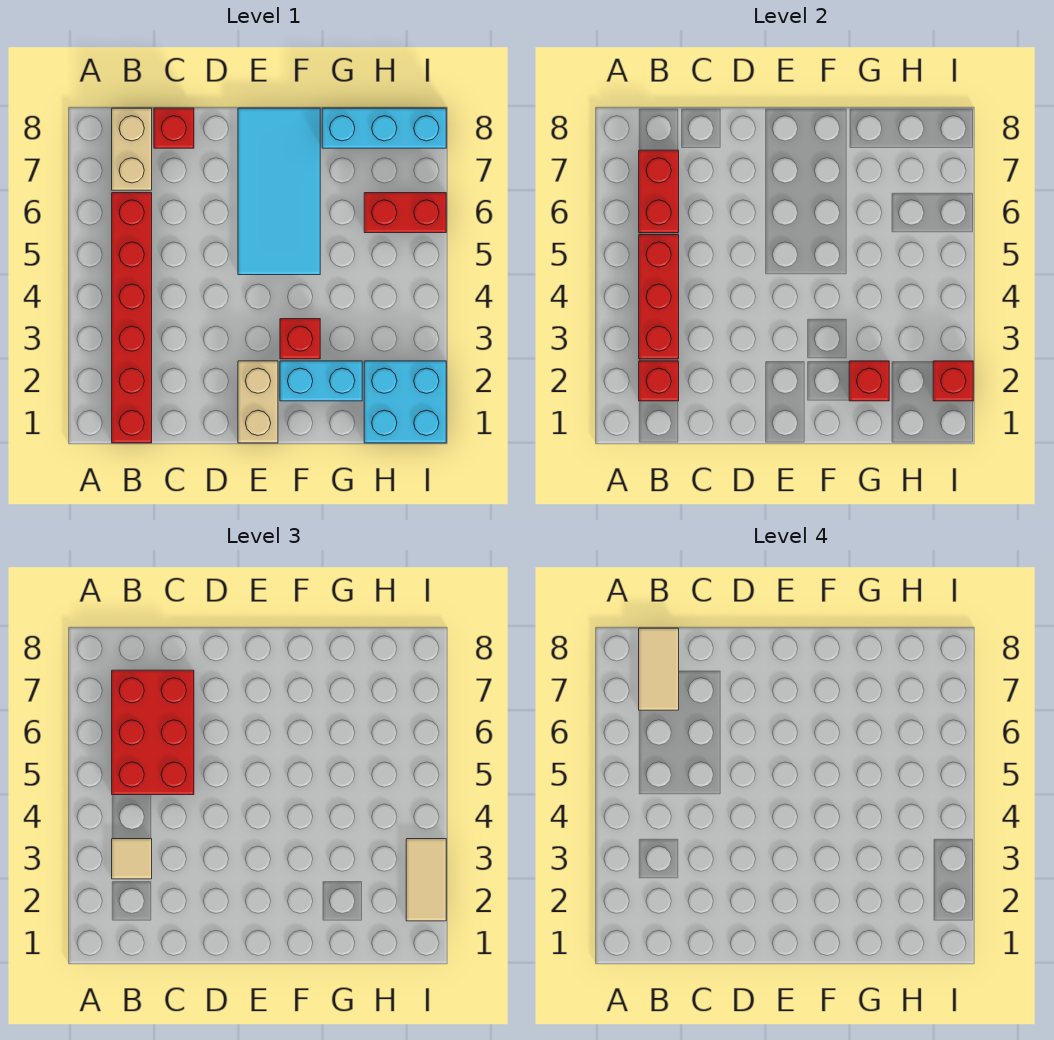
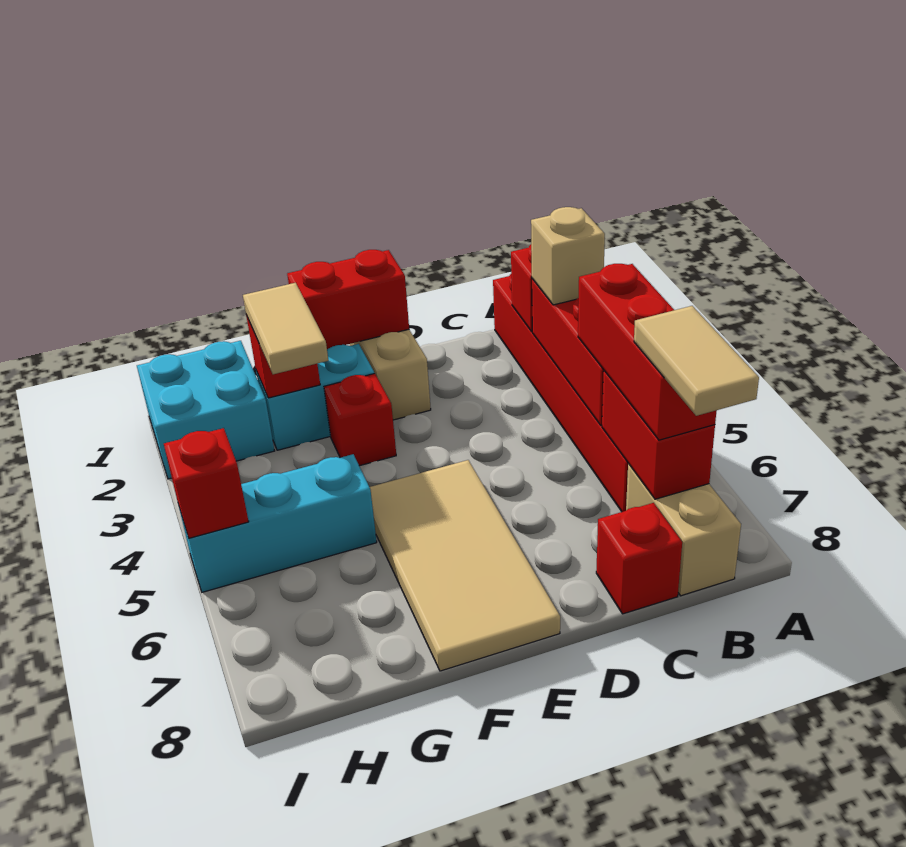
tan 1x1 tile [112,839,152,879] -> tan 1x1 brick [531,207,605,305]
red 2x3 brick [112,670,194,795] -> red 1x3 brick [578,264,717,440]
cyan 2x4 tile [238,108,320,275] -> tan 2x4 tile [370,460,560,671]
cyan 1x3 brick [322,108,446,148] -> cyan 1x3 brick moved to [179,454,377,592]
red 1x2 brick [364,193,446,233] -> red 1x2 brick moved to [287,250,409,349]
red 1x1 brick [933,361,973,401] -> red 1x1 brick moved to [164,428,249,538]
tan 1x2 tile [406,839,446,921] -> tan 1x2 tile moved to [243,283,328,374]

